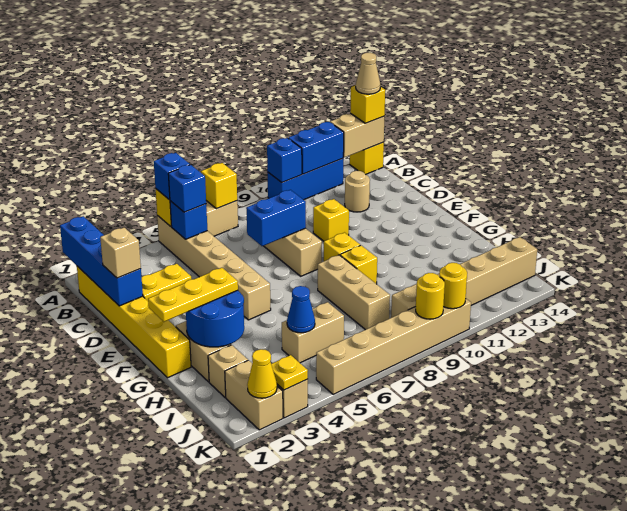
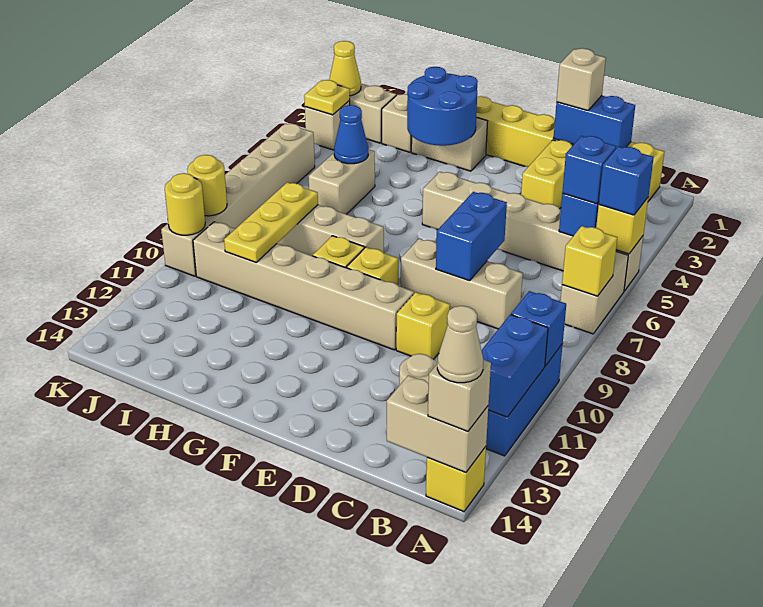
blue 1x4 brick [60,216,143,306] -> blue 1x2 brick [554,96,635,148]
tan 1x2 brick [330,113,384,157] -> tan 1x2 brick turned to [387,375,488,473]
yellow 1x1 brick [350,85,385,123] -> tan 1x1 brick [428,360,491,432]
yellow 1x3 plate [148,268,238,322] -> yellow 1x3 plate moved to [224,182,318,262]
tan 1x6 brick [391,237,537,318] -> tan 1x6 brick turned to [193,222,414,350]

